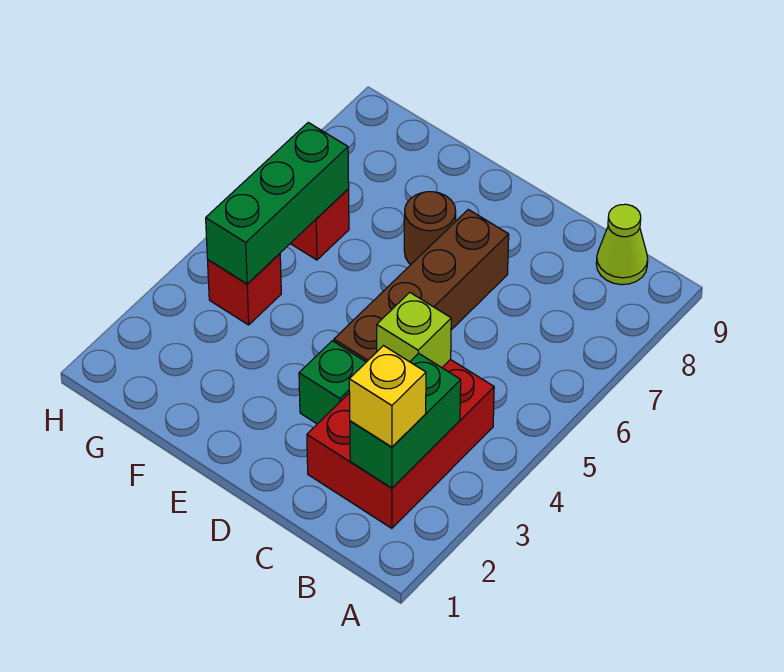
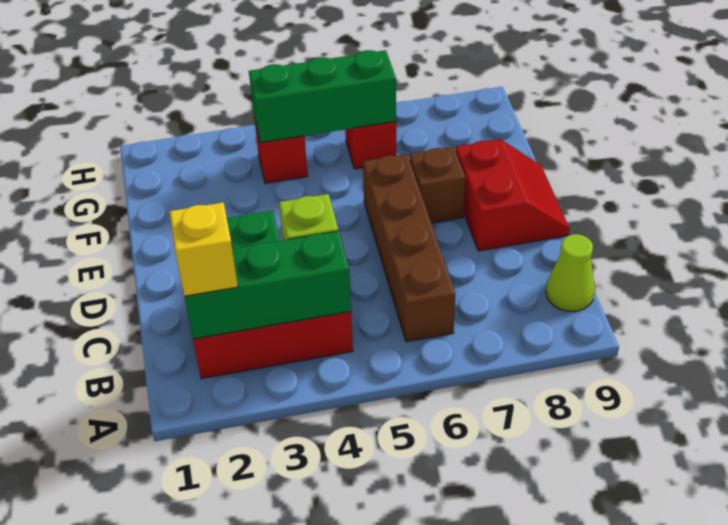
green 1x2 brick [350,353,461,488] -> green 1x3 brick [185,231,351,339]
brown 1x4 brick [334,210,509,362] -> brown 1x4 brick turned to [363,154,455,342]
none -> red 2x2 slope [456,139,570,251]
brown 1x1 round brick [404,192,456,264] -> brown 1x1 brick [410,147,465,223]

